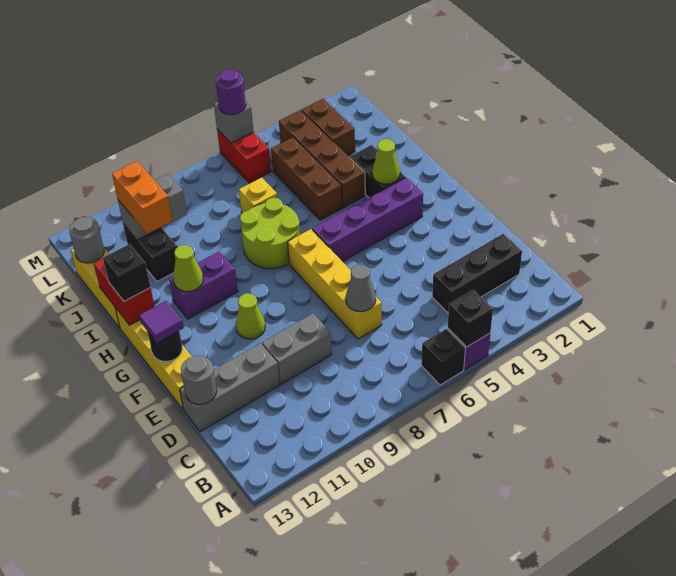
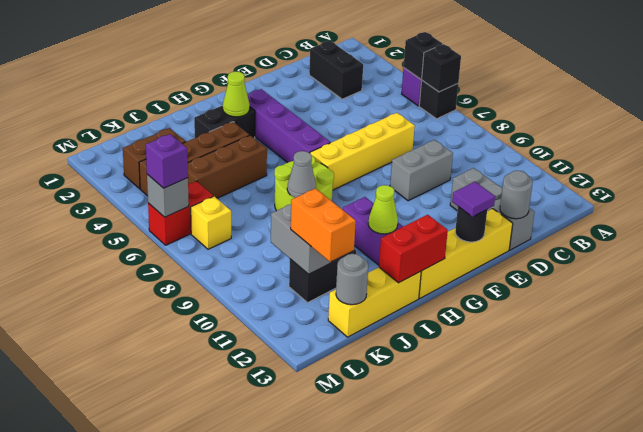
black 1x3 brick [432,234,522,313] -> black 1x2 brick [309,41,363,99]
grey 1x1 cone [346,264,376,312] -> grey 1x1 cone moved to [287,151,316,198]
grey 1x2 brick [262,313,332,384] -> grey 1x2 brick turned to [390,140,453,201]
lime 1x1 cone [236,293,265,339] -> none
black 1x1 brick [103,244,150,301] -> black 1x1 brick moved to [422,44,461,92]
yellow 1x1 brick [239,177,277,213] -> yellow 1x1 brick moved to [191,196,231,249]
orange 1x2 brick [112,161,173,234] -> orange 1x2 brick turned to [291,188,356,262]
purple 1x1 round brick [216,69,246,115] -> purple 1x1 brick [146,134,188,188]

